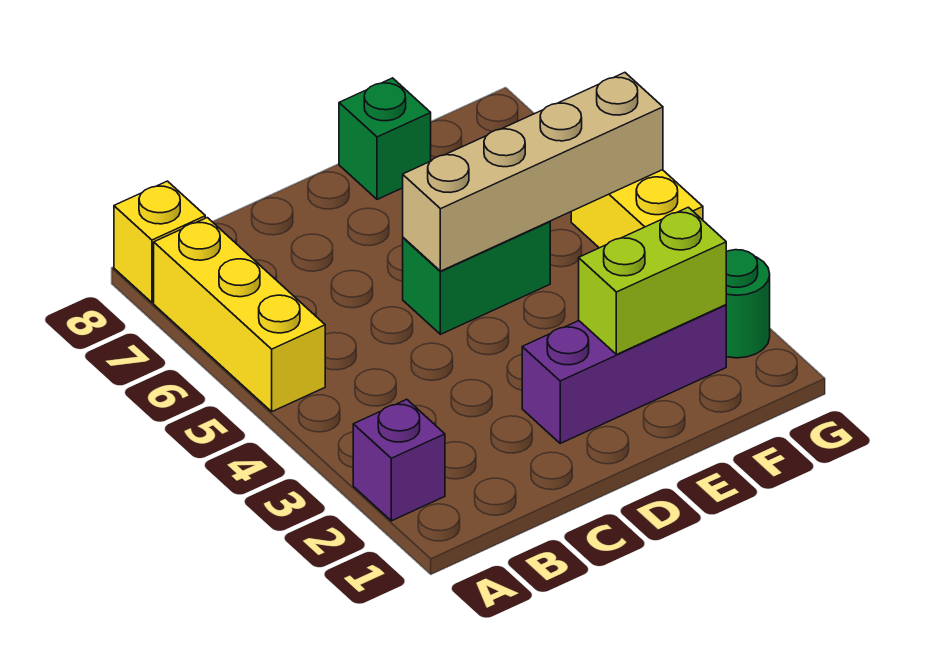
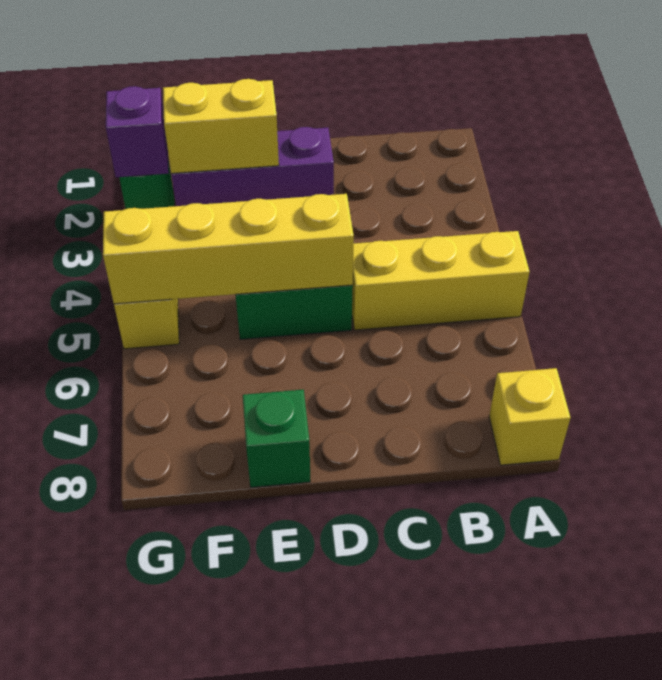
purple 1x1 brick [353,399,445,521] -> purple 1x1 brick moved to [106,86,169,177]
yellow 1x3 brick [154,218,325,412] -> yellow 1x3 brick turned to [352,231,529,330]
tan 1x4 brick [403,73,663,271] -> yellow 1x4 brick [103,194,354,304]
lime 1x2 brick [579,207,726,355] -> yellow 1x2 brick [163,79,279,173]

